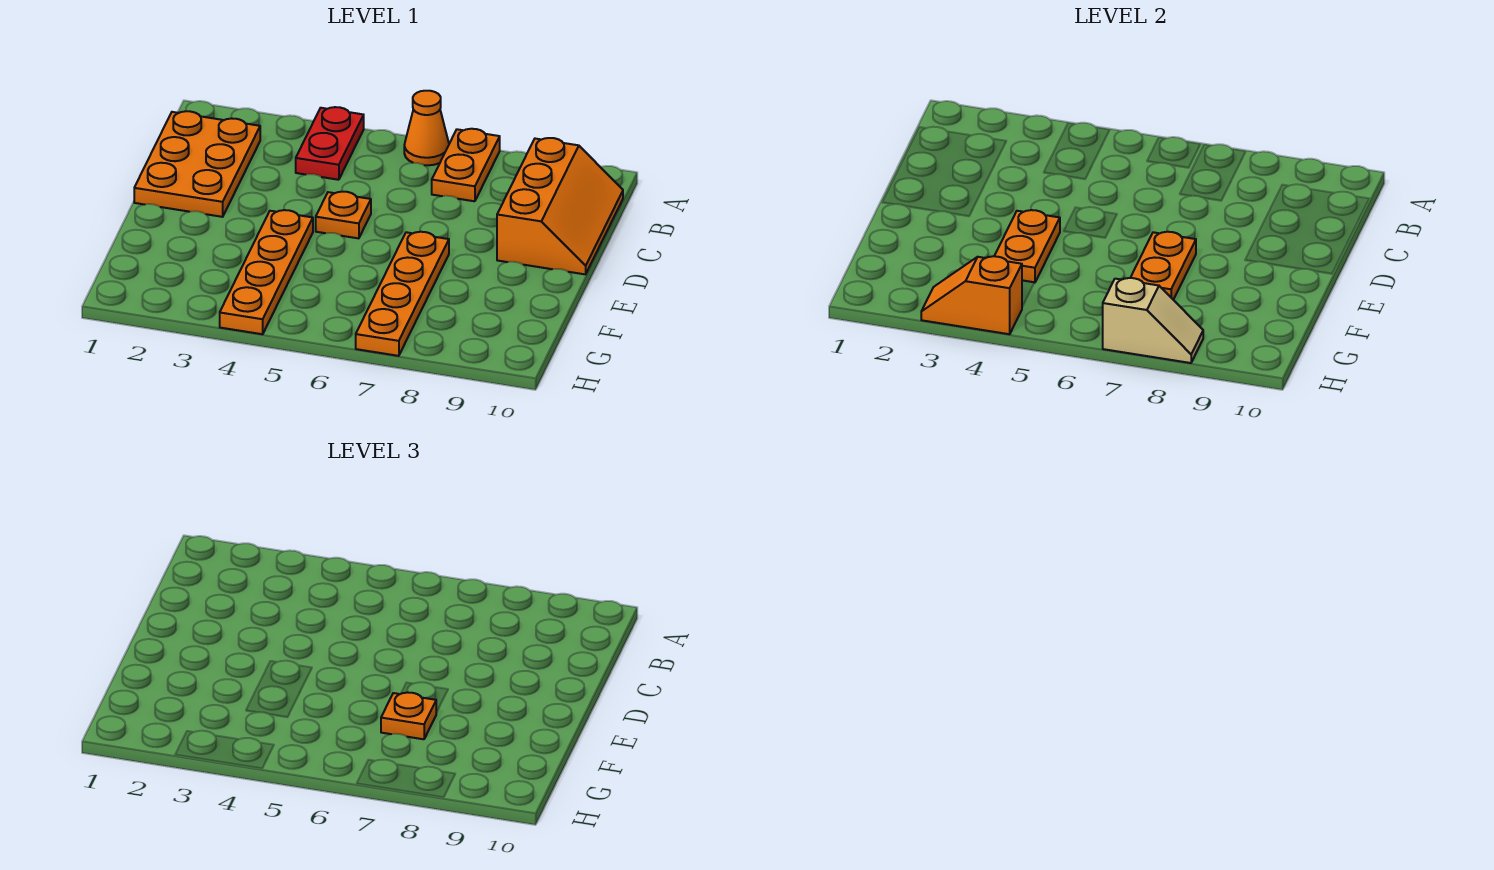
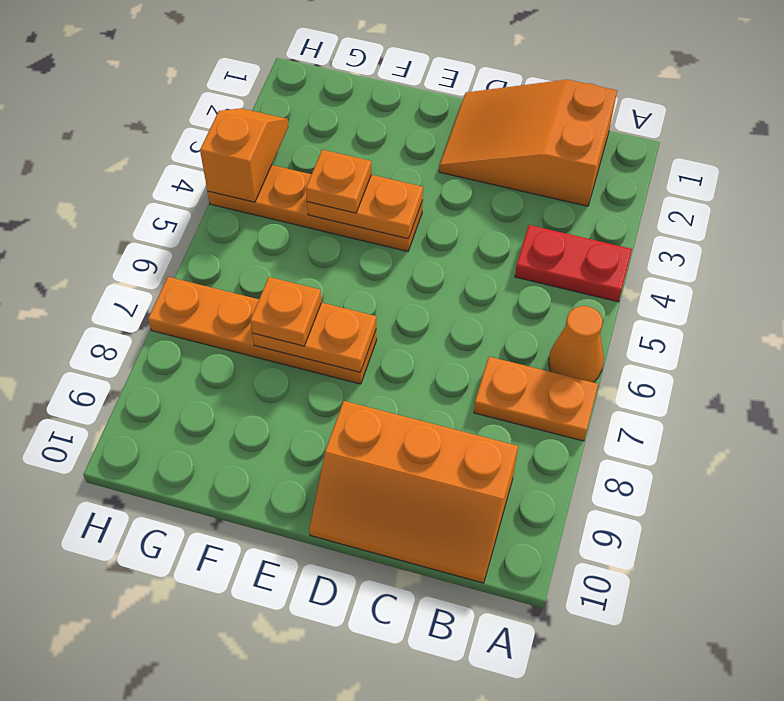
orange 2x3 plate [134,111,260,217] -> orange 2x3 slope [439,80,617,206]
orange 1x1 plate [316,192,371,238] -> orange 1x1 plate moved to [306,150,371,213]
tan 1x2 slope [1103,278,1203,363] -> none

